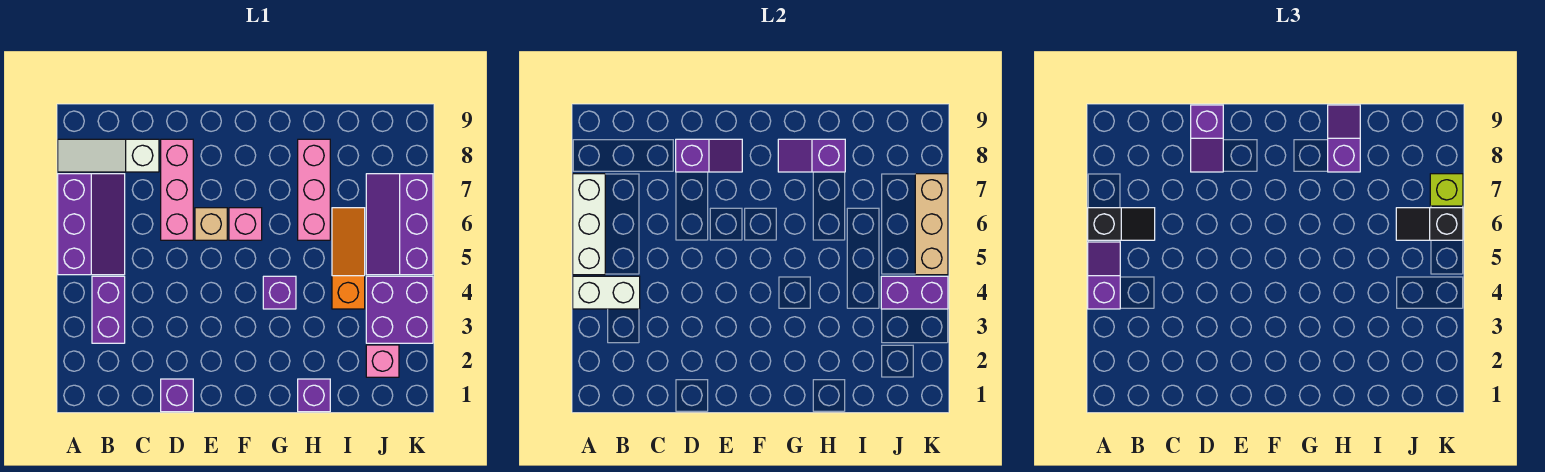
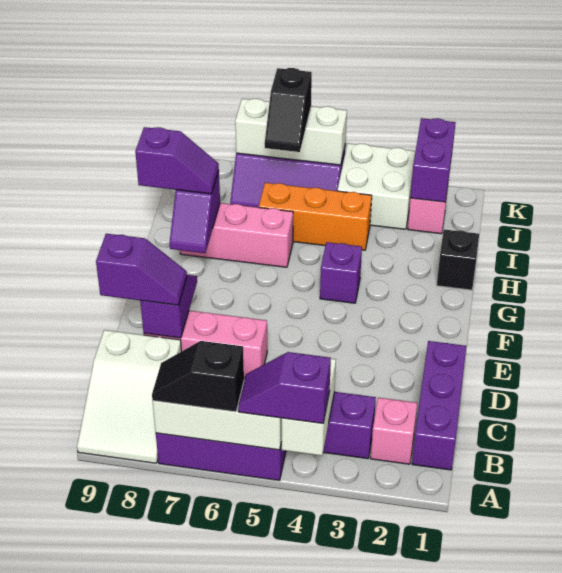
black 1x2 slope [1088,208,1155,240] -> black 1x2 slope turned to [152,341,244,412]
white 1x3 slope [58,139,159,172] -> white 2x3 slope [77,330,181,463]
purple 1x1 brick [161,379,193,412] -> purple 1x3 brick [412,341,466,470]
tan 1x1 brick [195,208,227,240] -> none
pink 1x1 brick [229,208,262,240] -> pink 1x1 brick moved to [371,398,417,464]
purple 1x1 brick [298,379,330,412] -> black 1x1 brick [437,230,479,290]
purple 1x2 slope [1328,105,1360,172] -> purple 1x2 slope turned to [135,127,219,194]
orange 1x3 slope [332,208,365,309] -> orange 1x3 brick [259,183,372,250]
purple 2x2 brick [366,276,433,343] -> white 2x2 brick [337,143,416,229]
purple 1x2 brick [881,276,948,309] -> purple 1x2 brick moved to [410,118,456,202]
tan 1x3 brick [915,174,948,275] -> white 1x3 brick [235,99,347,165]
lime 1x1 brick [1430,174,1463,206] -> none

